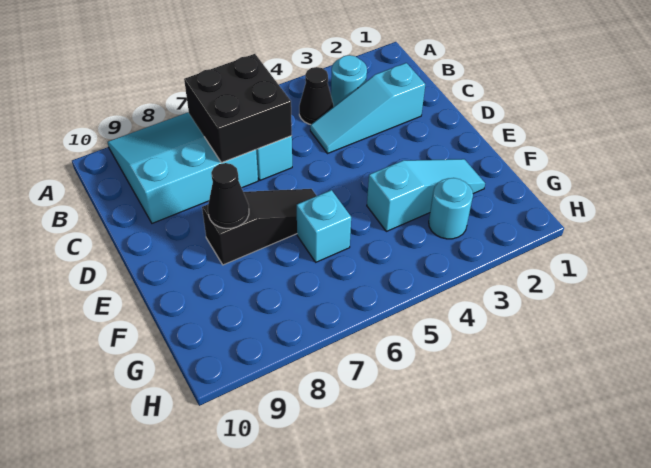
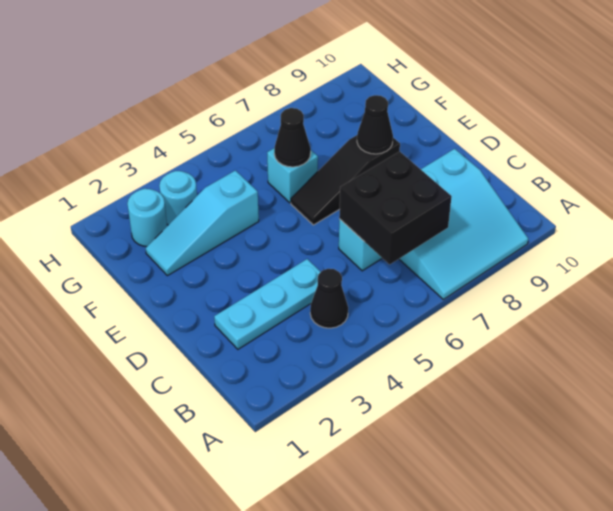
cyan 1x1 round brick [331,55,367,106] -> cyan 1x1 round brick moved to [127,189,167,247]
cyan 1x3 slope [310,63,425,154] -> cyan 1x3 plate [214,259,320,349]
none -> black 1x1 cone [274,108,311,167]

